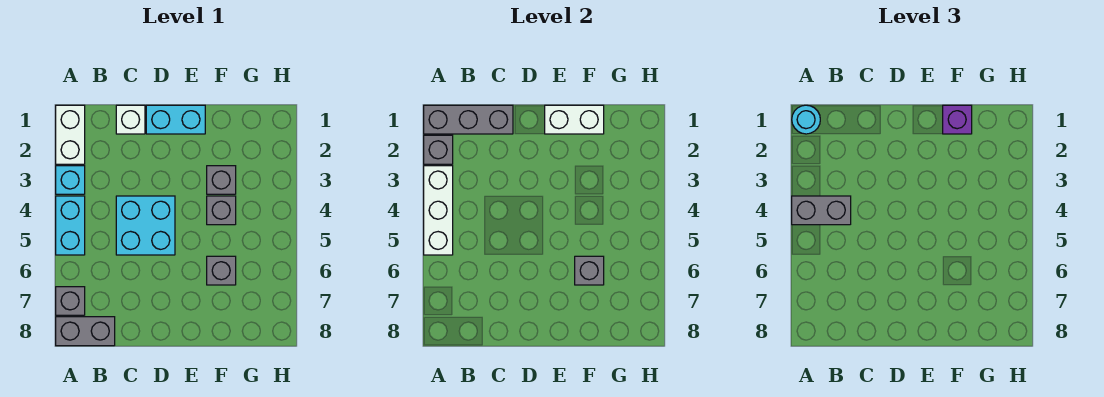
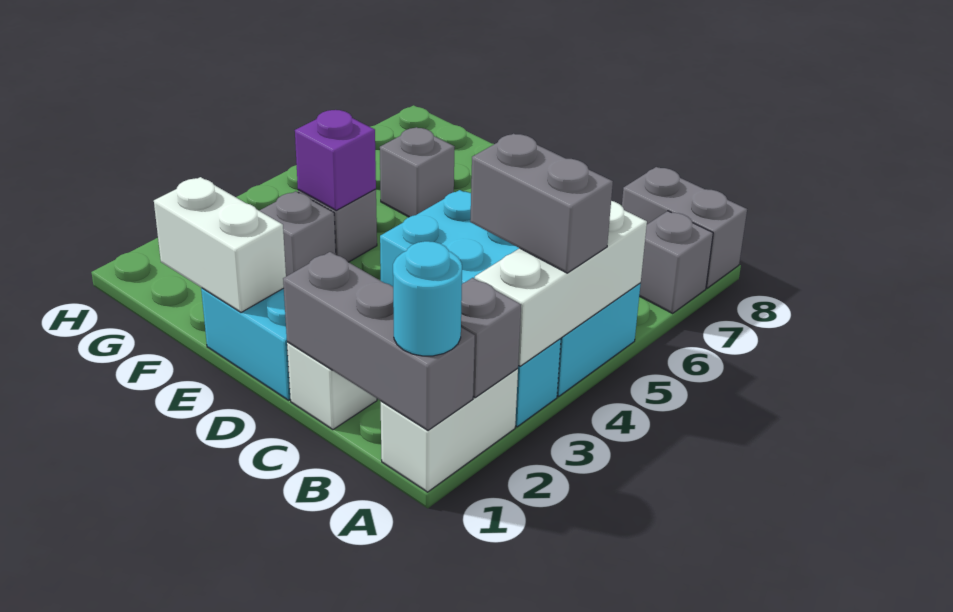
purple 1x1 brick [943,105,972,134] -> purple 1x1 brick moved to [295,110,376,210]
grey 1x1 brick [575,256,604,285] -> none

